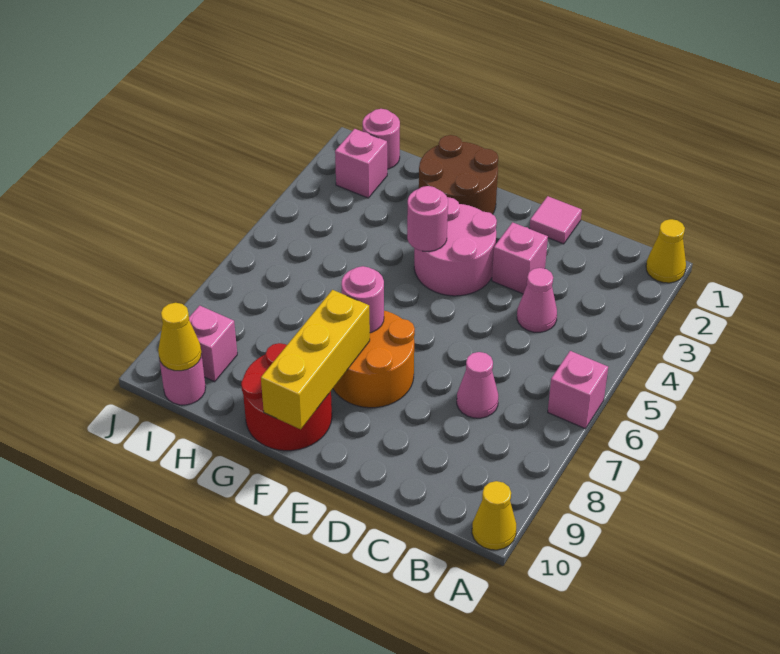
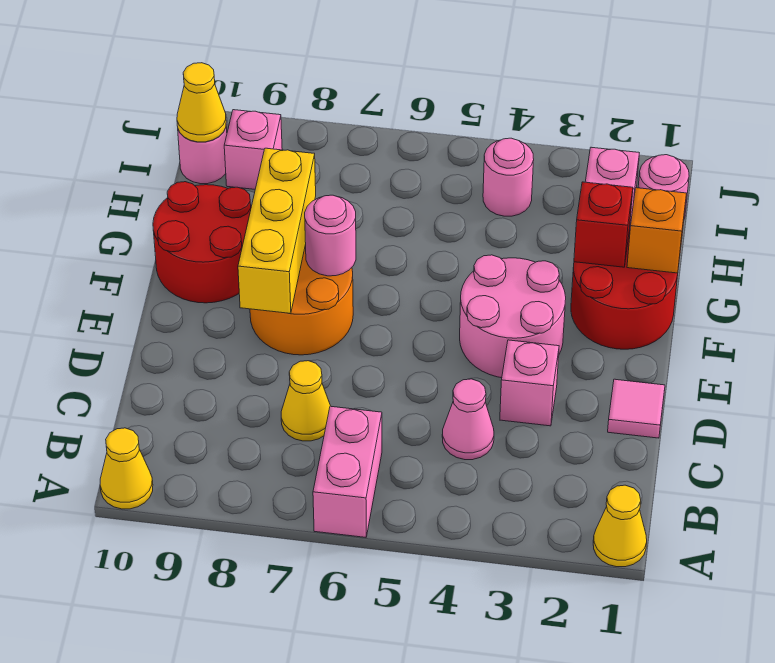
pink 1x1 brick [548,351,608,429] -> pink 1x2 brick [313,406,382,537]
pink 1x1 cone [457,352,498,418] -> yellow 1x1 cone [281,361,330,441]
brown 2x2 round brick [419,135,498,214] -> red 2x2 round brick [571,230,678,349]
pink 1x1 round brick [407,186,448,252] -> pink 1x1 round brick moved to [483,138,534,216]
yellow 1x3 brick [261,290,370,429] -> yellow 1x3 brick turned to [238,148,316,314]
none -> orange 1x1 brick [627,188,687,273]
none -> red 1x1 brick [574,182,633,267]

